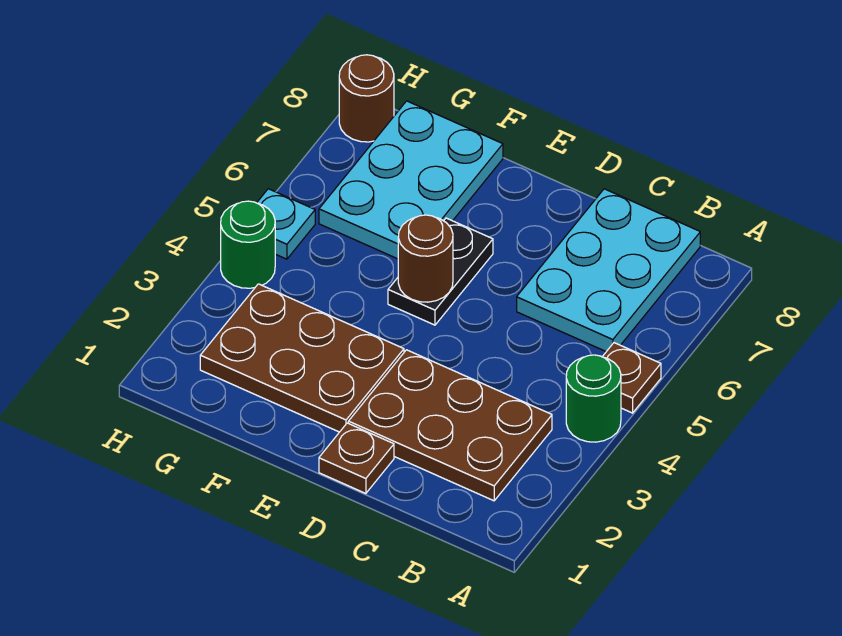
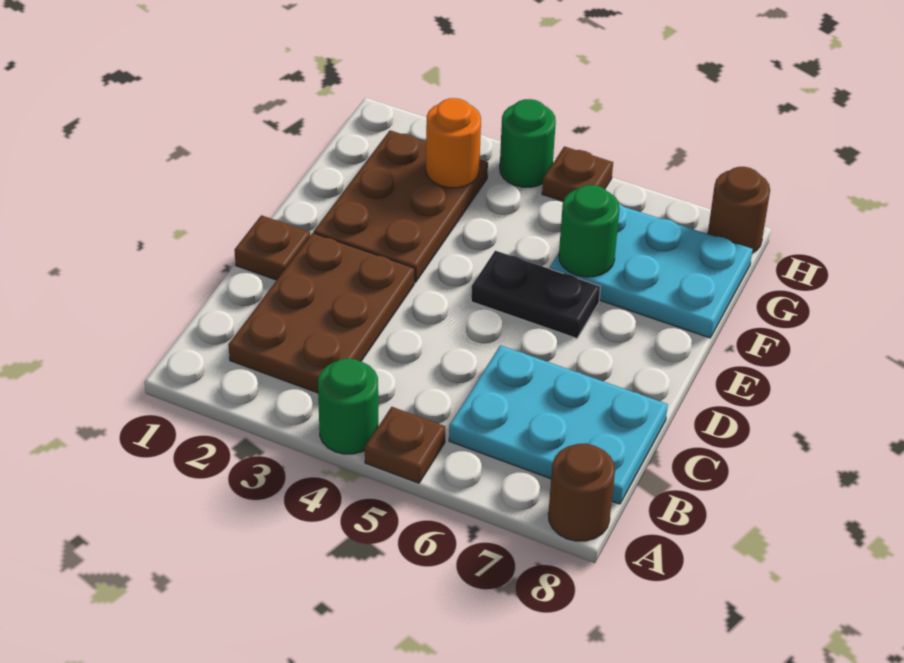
brown 1x1 round brick [398,215,453,302] -> brown 1x1 round brick moved to [548,443,615,541]
none -> green 1x1 round brick [559,185,619,277]
none -> orange 1x1 round brick [426,98,481,188]
cyan 1x1 plate [257,189,315,259] -> brown 1x1 plate [542,146,613,201]

